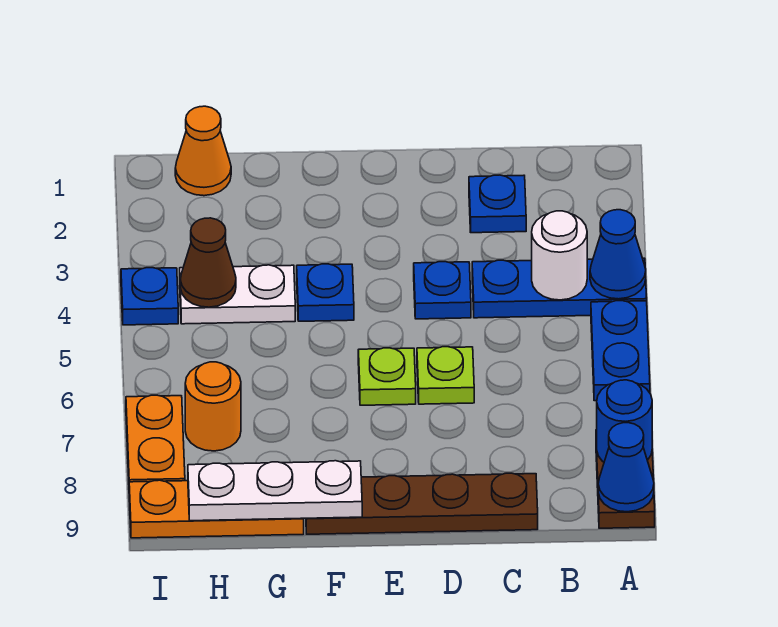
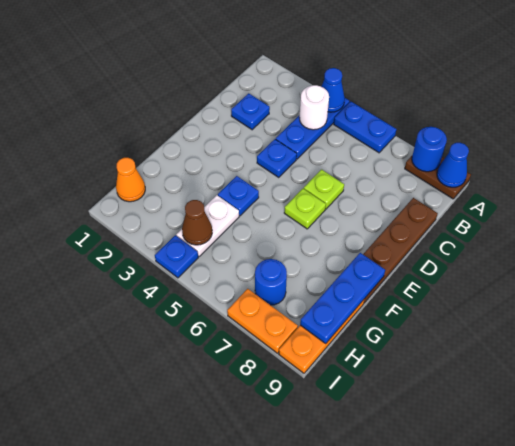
white 1x3 plate [188,461,362,521] -> blue 1x3 plate [300,253,385,343]
orange 1x1 round brick [185,362,241,451] -> blue 1x1 round brick [255,259,287,305]

